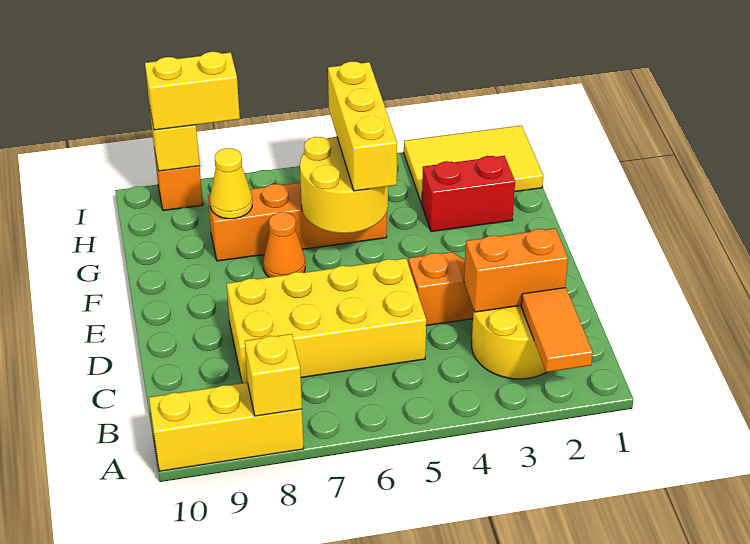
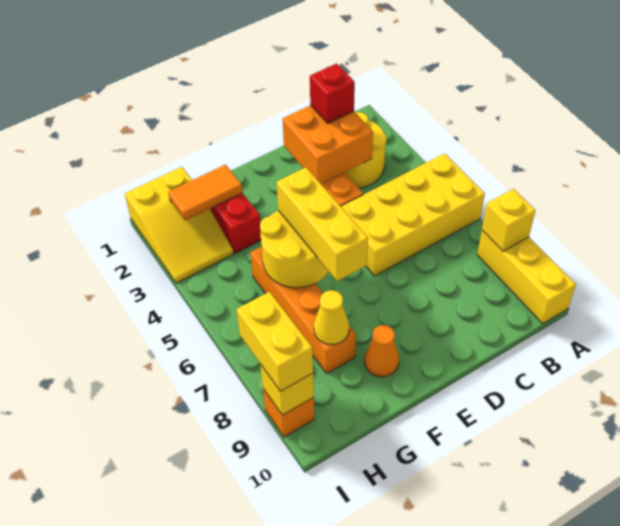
orange 1x2 tile [521,288,593,372] -> orange 1x2 tile moved to [168,165,242,221]
orange 1x2 brick [464,228,568,312] -> orange 2x2 brick [282,105,373,184]
none -> red 1x1 brick [310,64,355,123]
yellow 2x4 brick [227,258,426,383] -> yellow 2x4 brick turned to [341,153,485,276]
yellow 1x3 brick [328,62,397,191] -> yellow 1x3 brick turned to [276,167,368,281]
orange 1x1 cone [263,212,305,277] -> orange 1x1 cone moved to [364,325,399,377]
yellow 2x3 tile [404,125,543,204] -> yellow 2x3 slope [125,167,233,283]

